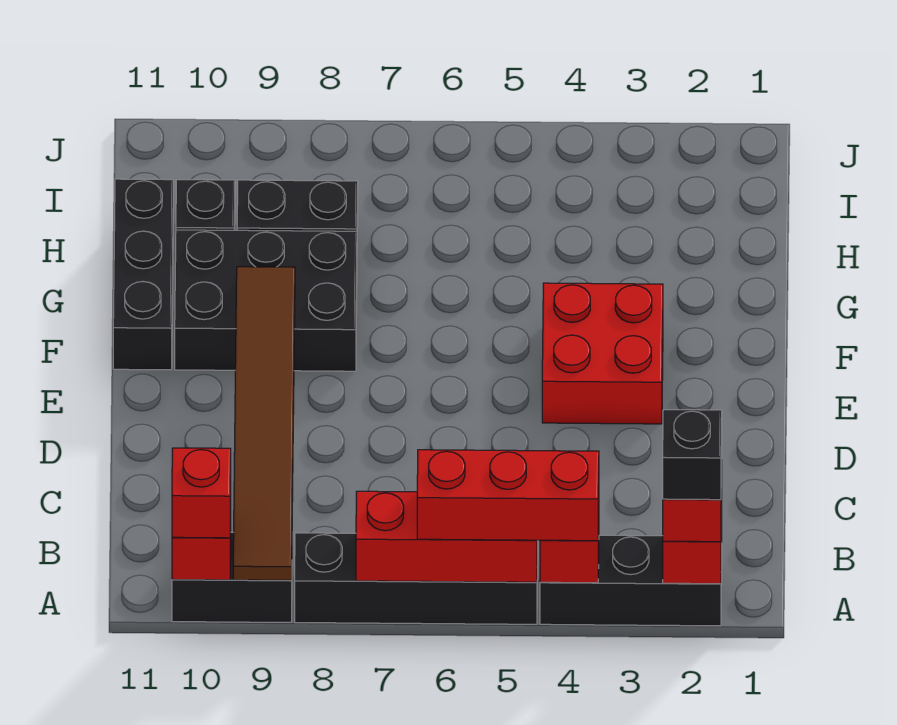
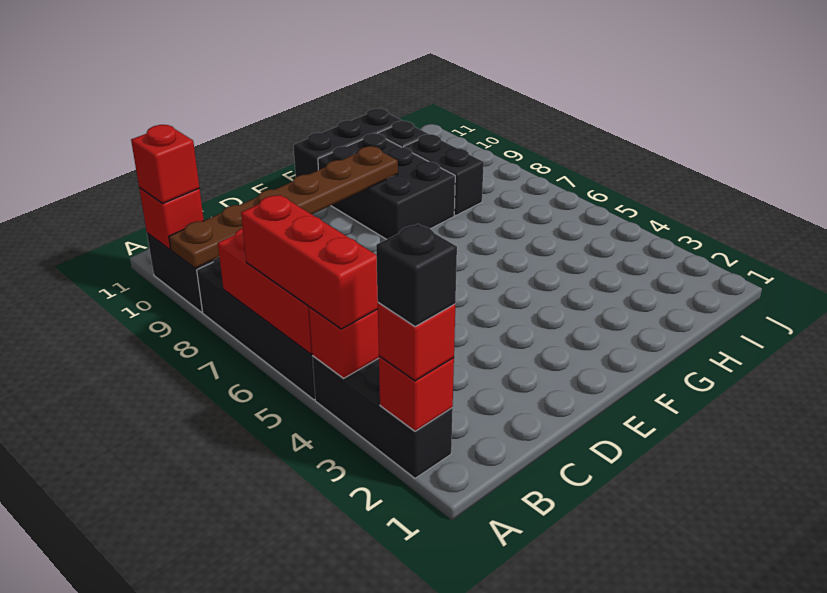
brown 1x6 tile [233,267,295,580] -> brown 1x6 plate [169,146,398,268]
red 2x2 brick [542,283,663,424] -> none

